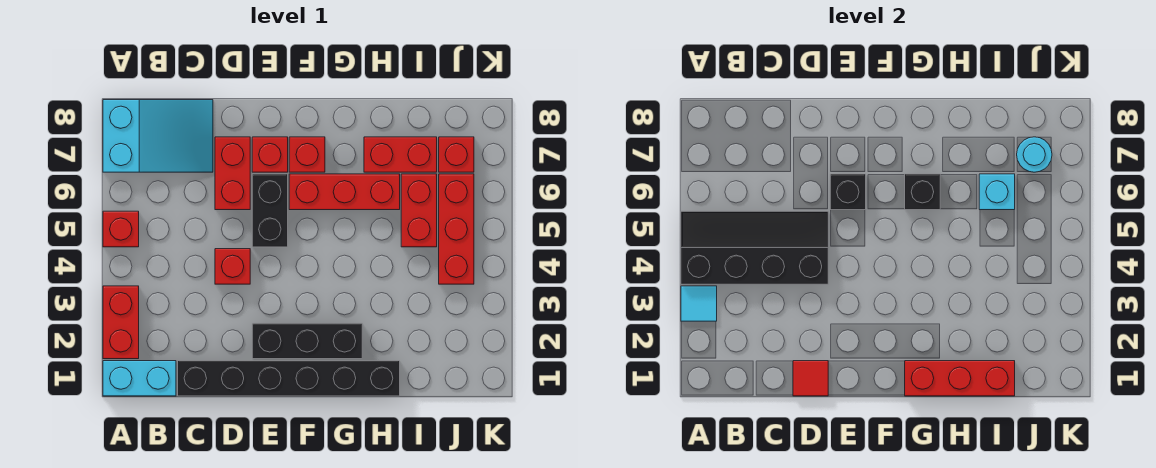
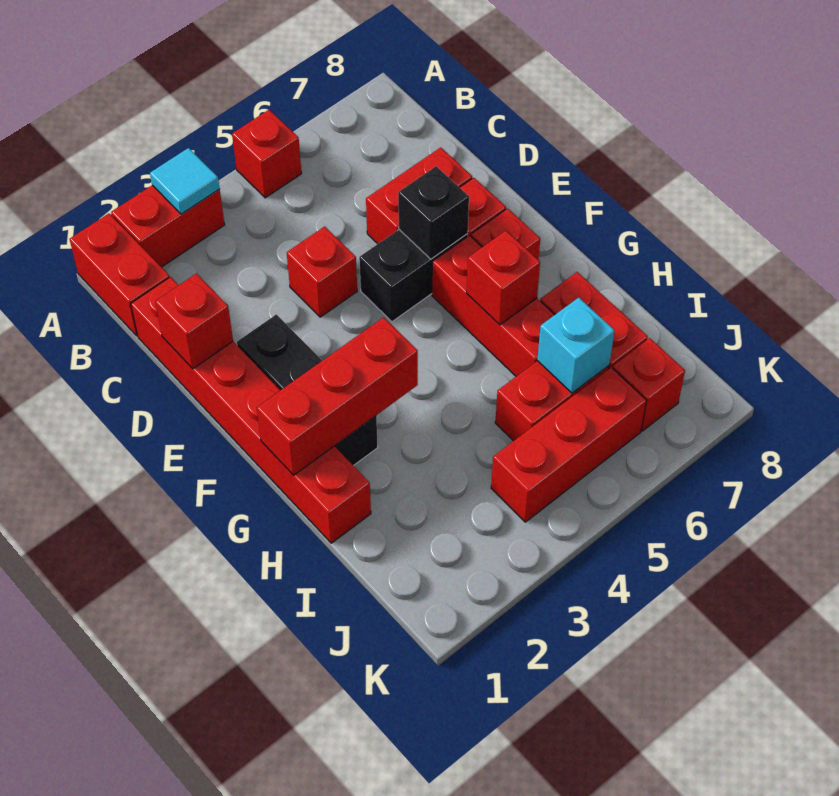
cyan 1x2 brick [103,361,176,396] -> red 1x2 brick [70,213,170,336]
black 2x4 slope [681,211,828,284] -> none
cyan 2x3 slope [103,100,213,172] -> none
black 1x6 brick [178,361,400,396] -> red 1x6 brick [131,277,371,543]
red 1x1 tile [793,361,828,396] -> red 1x1 brick [155,273,233,369]
red 1x3 brick [905,361,1015,396] -> red 1x3 brick turned to [257,317,418,475]
black 1x1 brick [905,174,940,210] -> red 1x1 brick [467,231,540,325]
cyan 1x1 round brick [1017,137,1052,172] -> none

